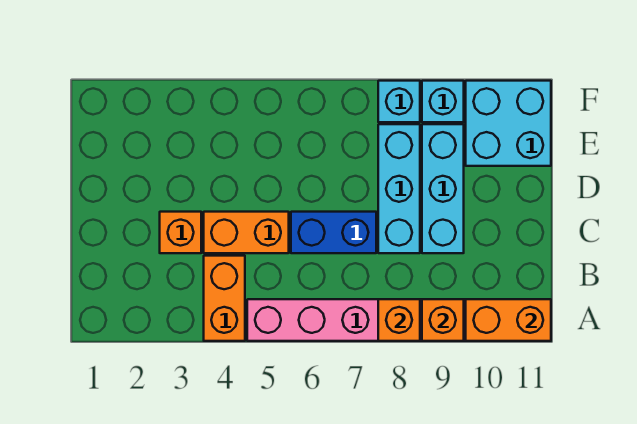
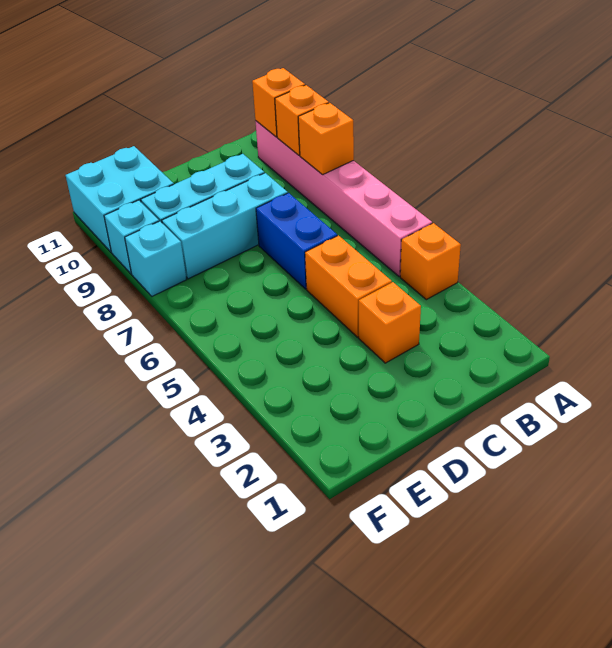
orange 1x2 brick [204,256,245,341] -> orange 1x1 brick [400,223,461,300]
orange 1x2 brick [466,299,551,341] -> orange 1x1 brick [252,68,305,137]

